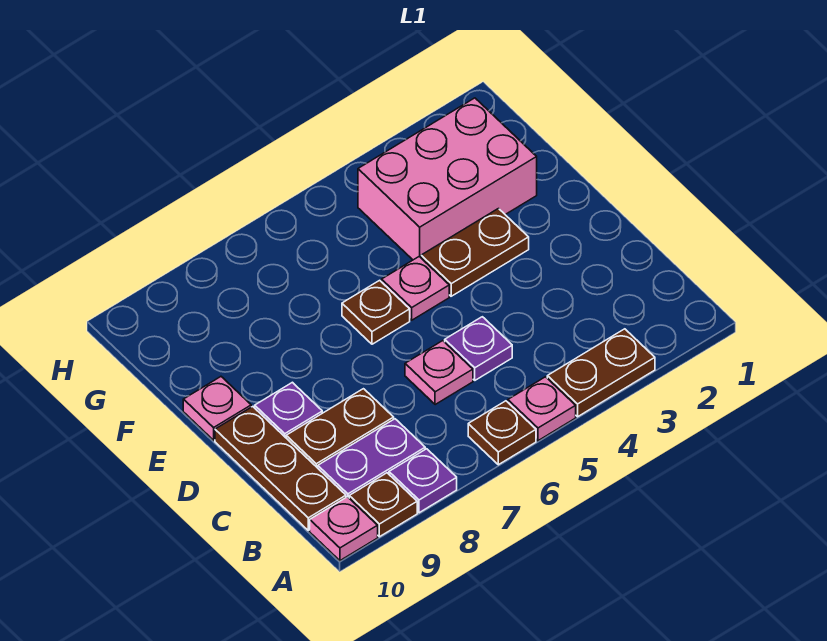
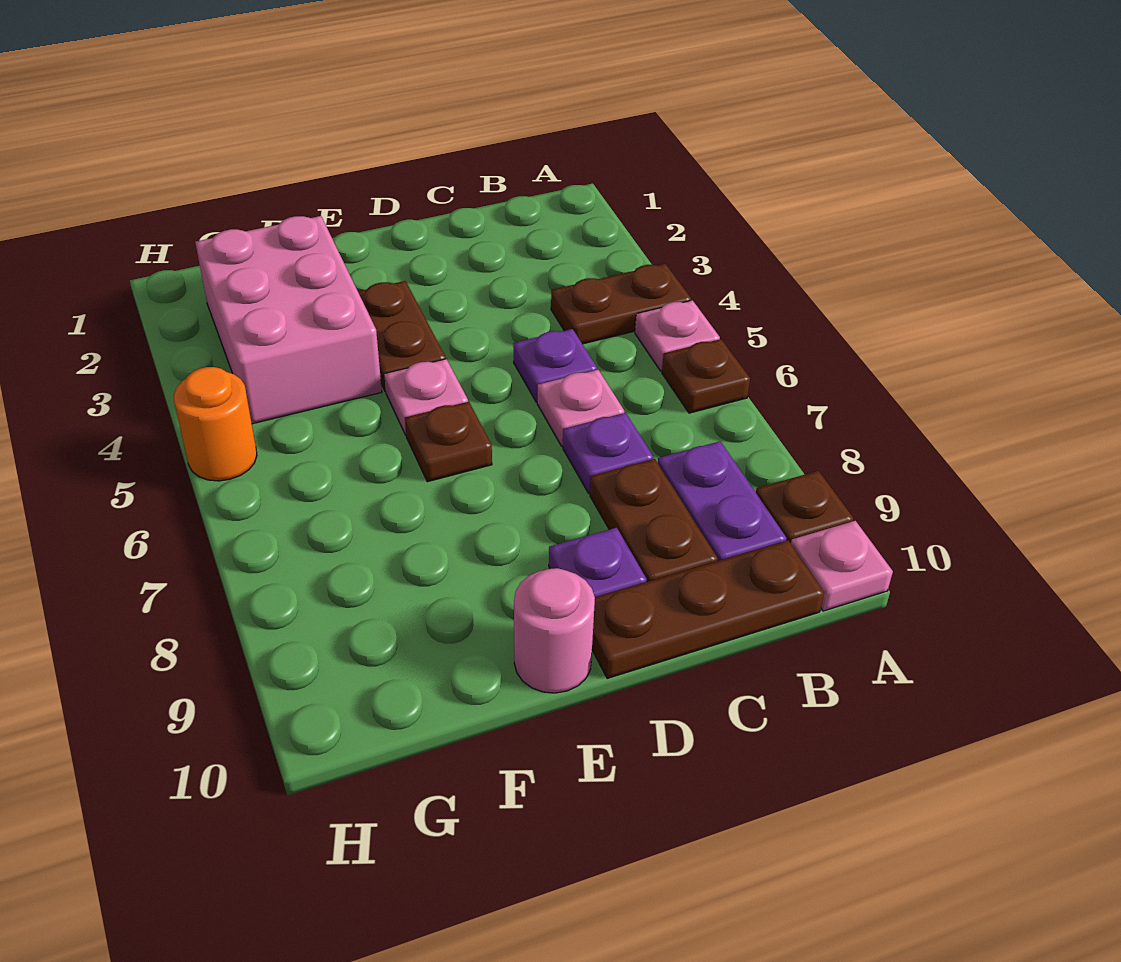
brown 1x2 plate [547,329,655,417] -> brown 1x2 plate turned to [551,264,691,344]
purple 1x1 plate [389,449,457,513] -> purple 1x1 plate moved to [563,413,653,493]
pink 1x1 plate [183,377,251,440] -> pink 1x1 round brick [514,568,595,693]
none -> orange 1x1 round brick [174,367,257,481]

